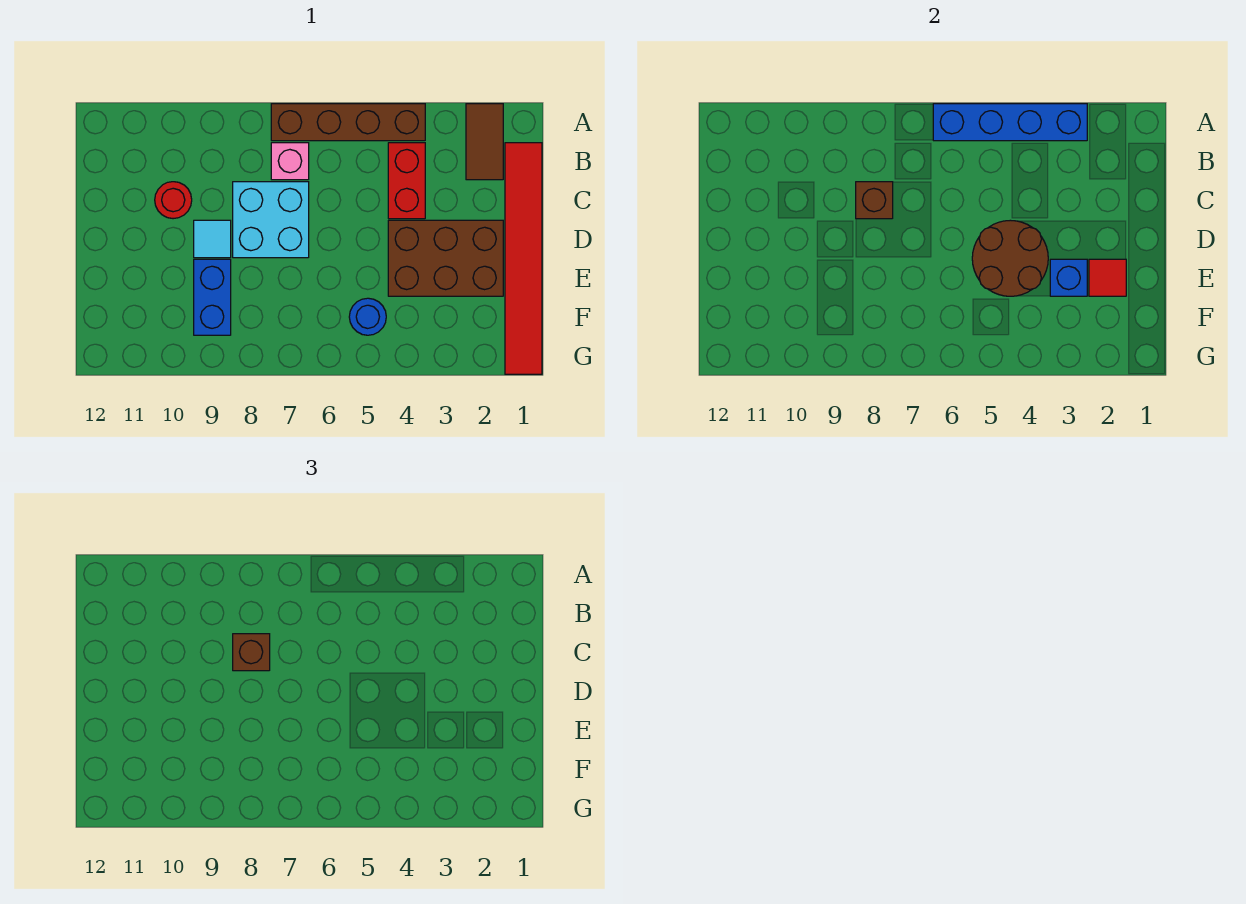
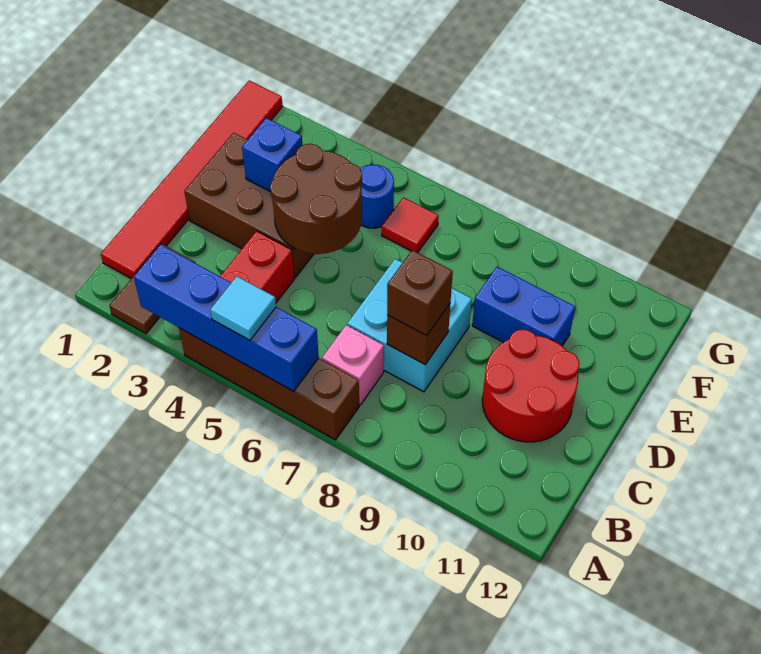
red 1x1 round brick [155,182,192,219] -> red 2x2 round brick [482,330,580,442]
cyan 1x1 tile [194,220,231,258] -> cyan 1x1 tile moved to [210,276,276,340]
red 1x1 tile [1089,259,1126,296] -> red 1x1 tile moved to [382,197,439,253]
blue 1x2 brick [194,259,231,335] -> blue 1x2 brick turned to [472,267,575,346]

